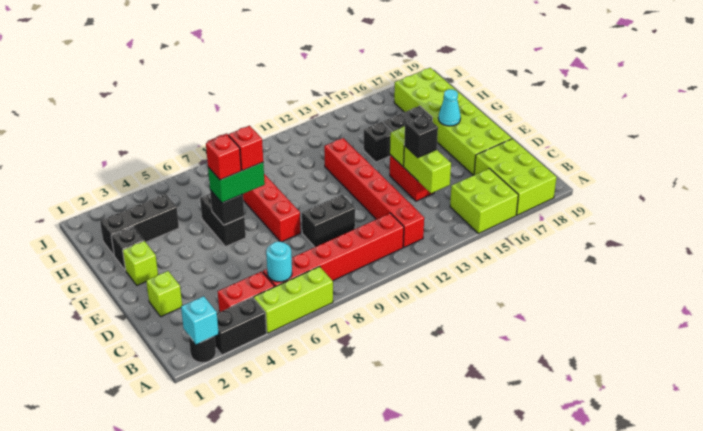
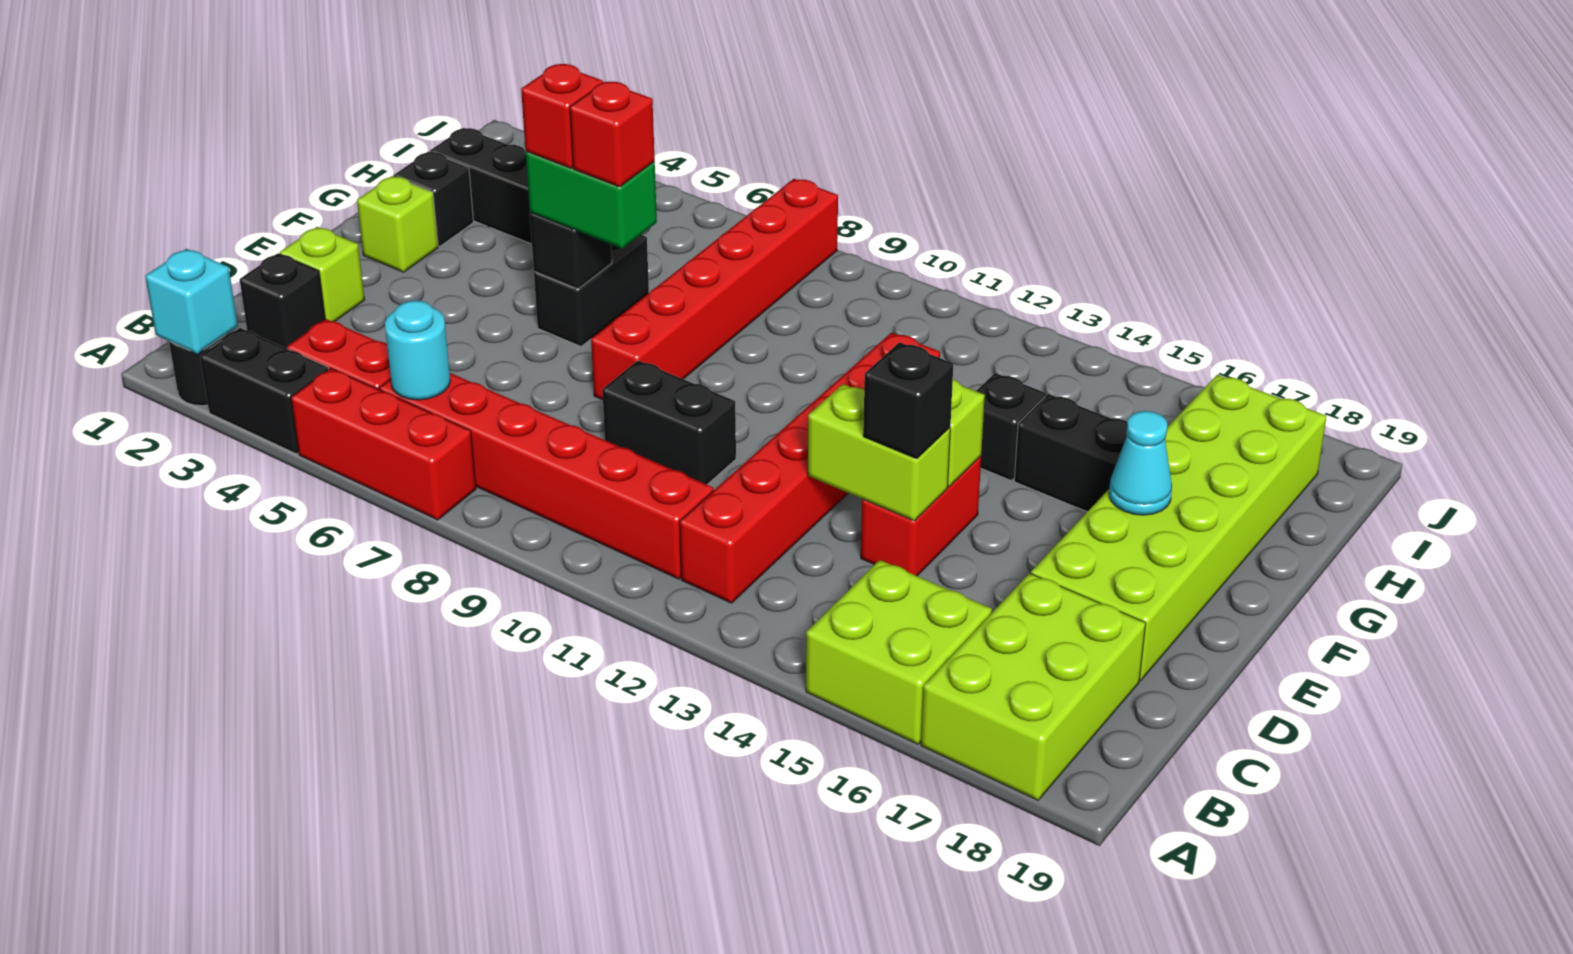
lime 1x3 brick [254,267,333,333] -> red 1x3 brick [291,368,476,520]
none -> black 1x1 brick [240,253,325,348]
lime 1x2 brick [404,146,451,193] -> lime 1x2 brick turned to [808,384,950,521]

